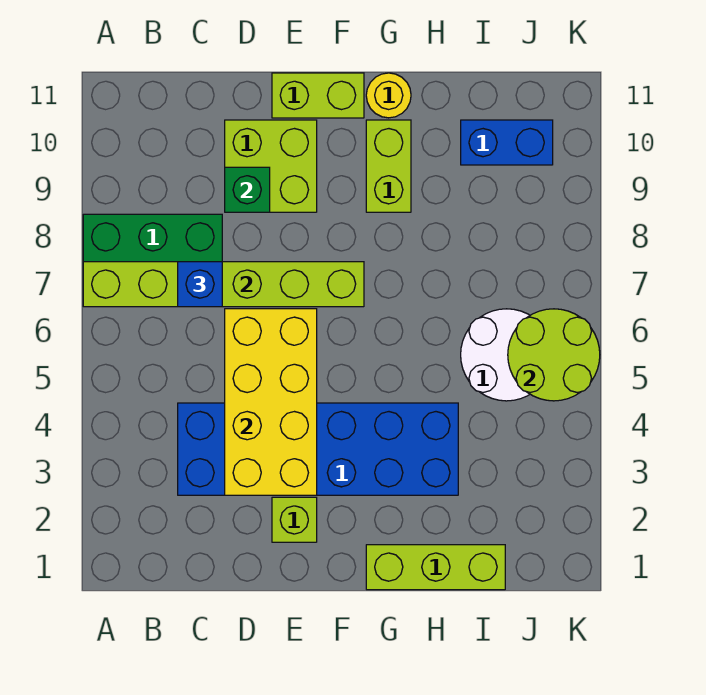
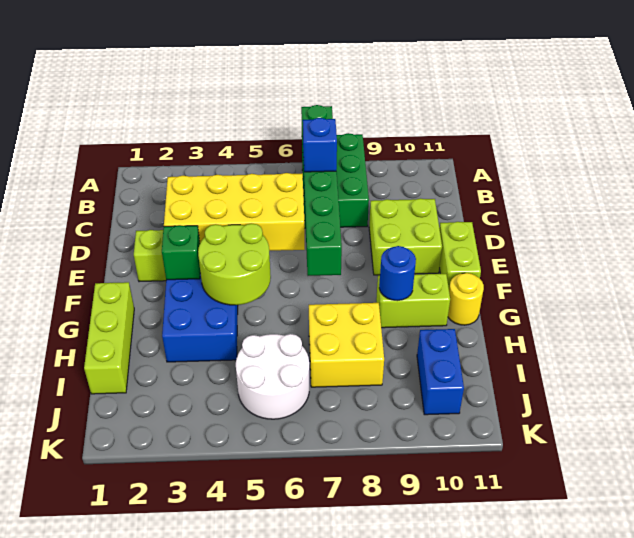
lime 1x6 brick [83,262,364,307] -> green 1x6 brick [301,105,342,276]
green 1x1 brick [225,167,270,212] -> green 1x1 brick moved to [162,225,200,280]
none -> blue 1x1 round brick [379,246,416,301]
none -> yellow 2x2 brick [309,303,384,387]
lime 2x2 round brick [508,309,600,401] -> lime 2x2 round brick moved to [198,223,271,305]

